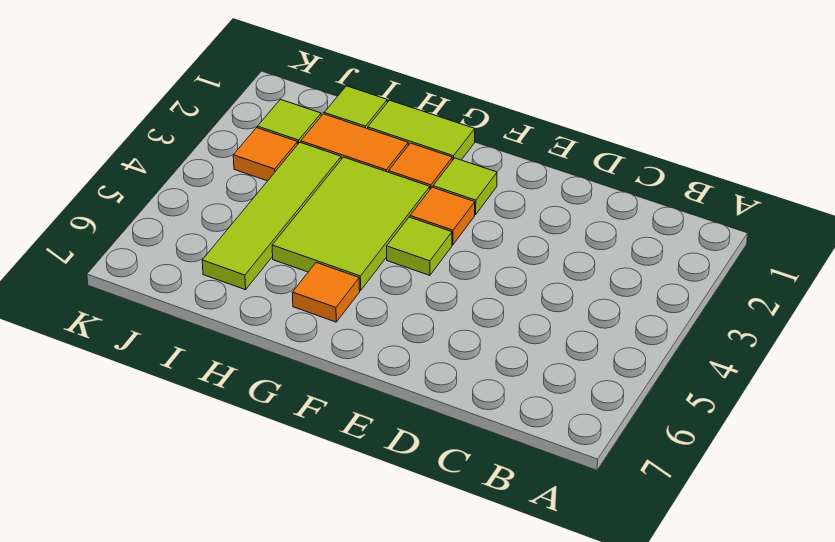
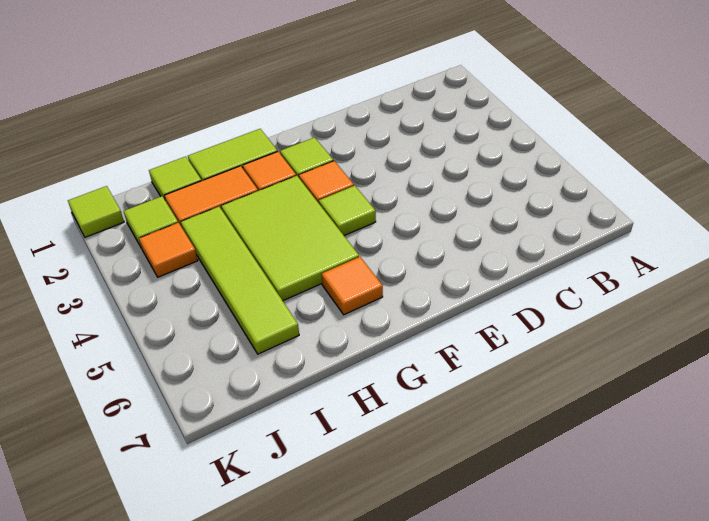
none -> lime 1x1 tile [68,186,124,237]

